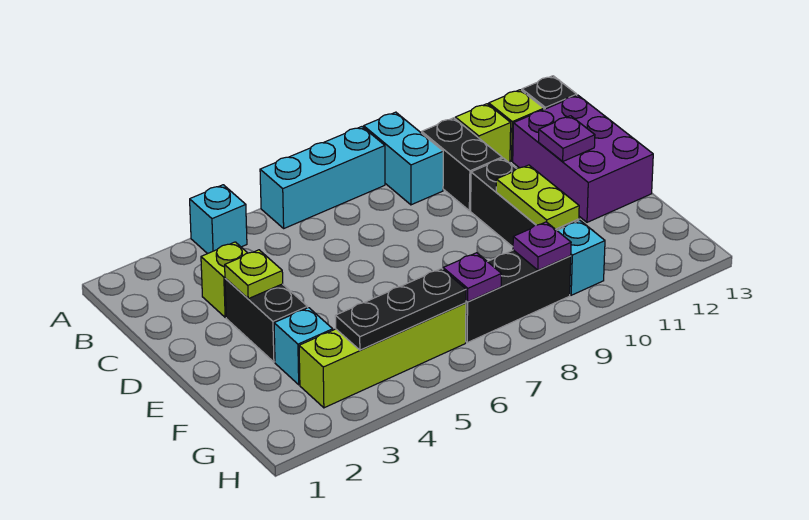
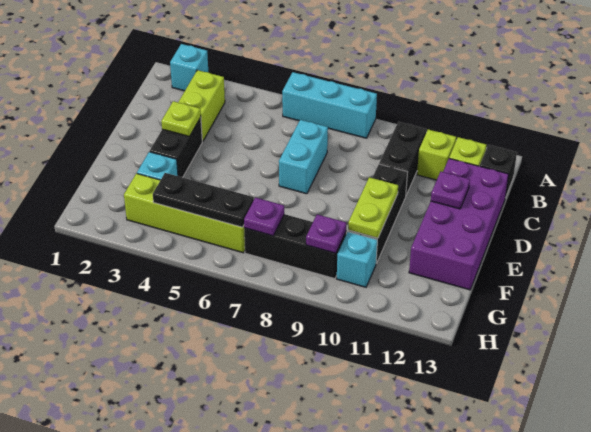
cyan 1x1 brick [190,185,247,254] -> cyan 1x1 brick moved to [170,44,208,91]
cyan 1x2 brick [364,112,443,205] -> cyan 1x2 brick moved to [279,120,328,194]
lime 1x1 brick [201,242,247,317] -> lime 1x2 brick [178,70,225,142]
purple 2x3 brick [513,95,653,222] -> purple 2x4 brick [409,158,509,290]

